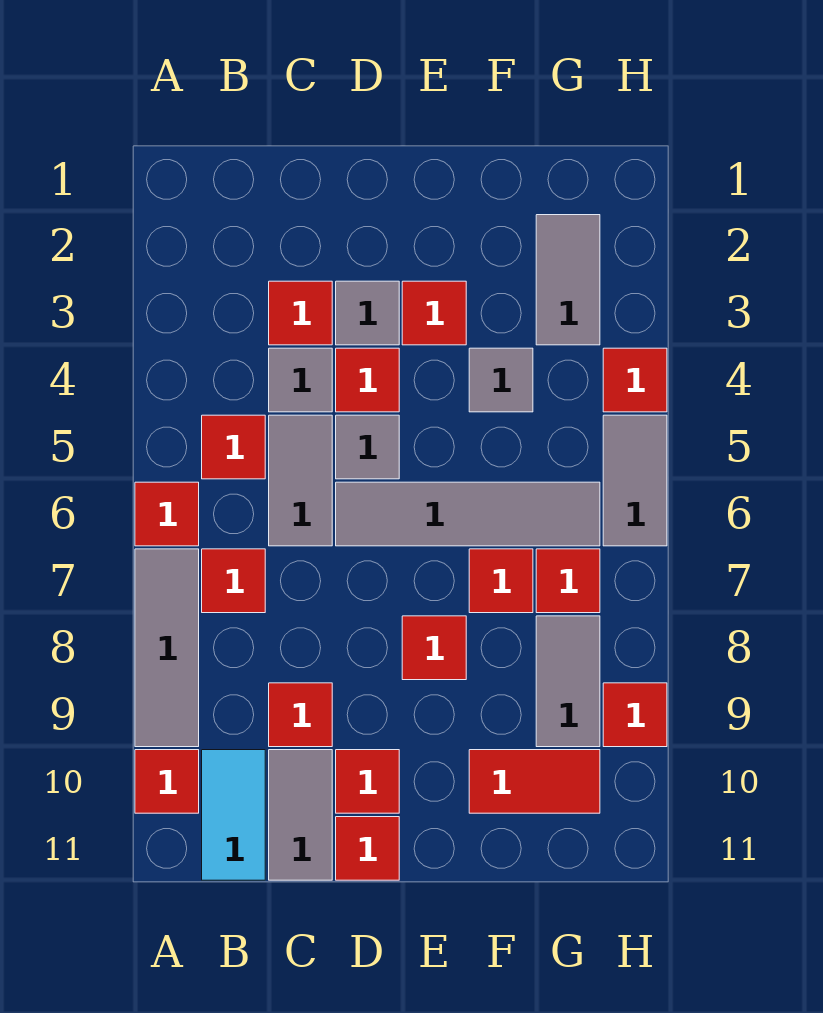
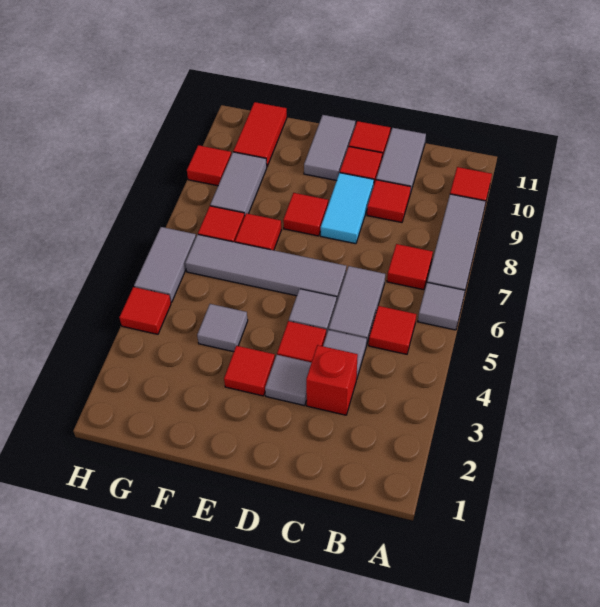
red 1x1 tile [135,482,199,546] -> grey 1x1 tile [418,283,465,330]
cyan 1x2 tile [202,750,265,880] -> cyan 1x2 tile moved to [321,173,374,244]
red 1x1 tile [269,281,332,345] -> red 1x1 brick [306,345,358,415]
red 1x2 tile [469,750,600,813] -> red 1x2 tile turned to [233,102,287,166]
grey 1x2 tile [536,215,600,345] -> grey 1x2 tile moved to [304,115,355,181]

